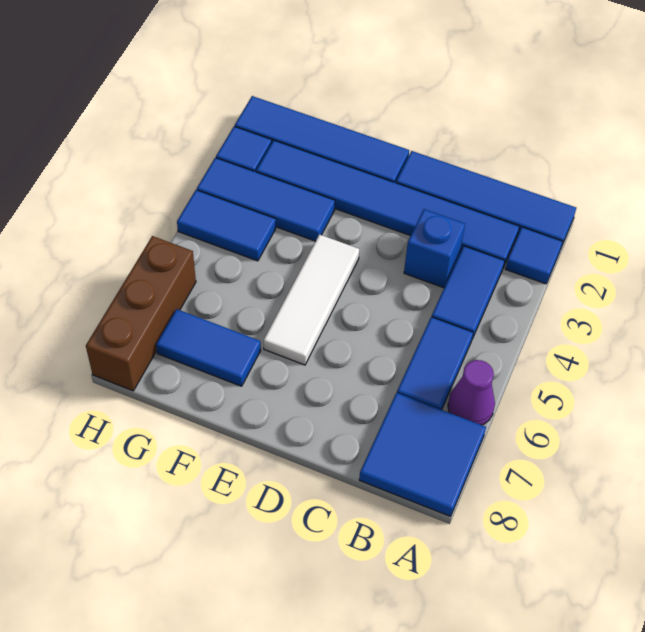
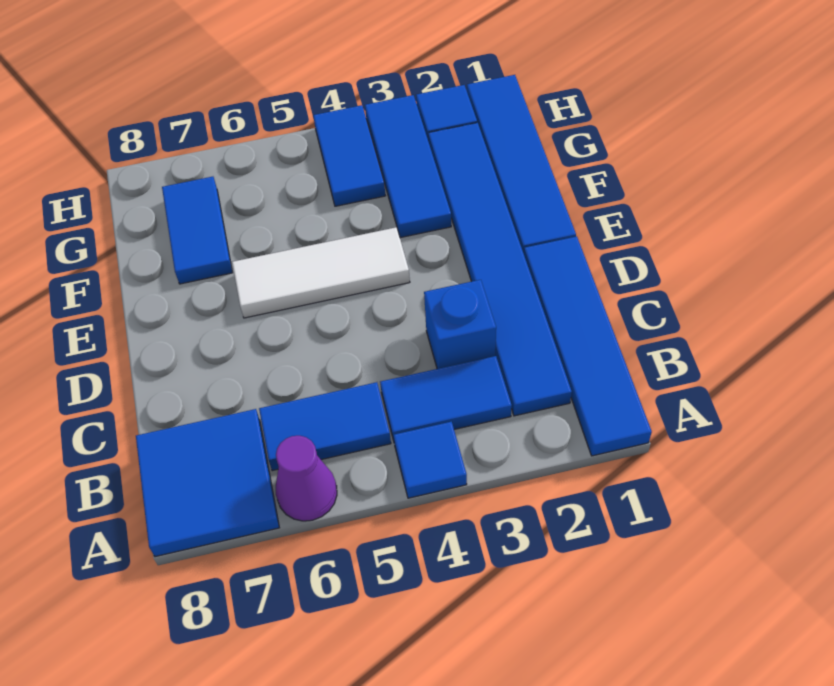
blue 1x1 tile [505,227,563,284] -> blue 1x1 tile moved to [393,422,467,498]
brown 1x3 brick [86,236,196,391] -> none

